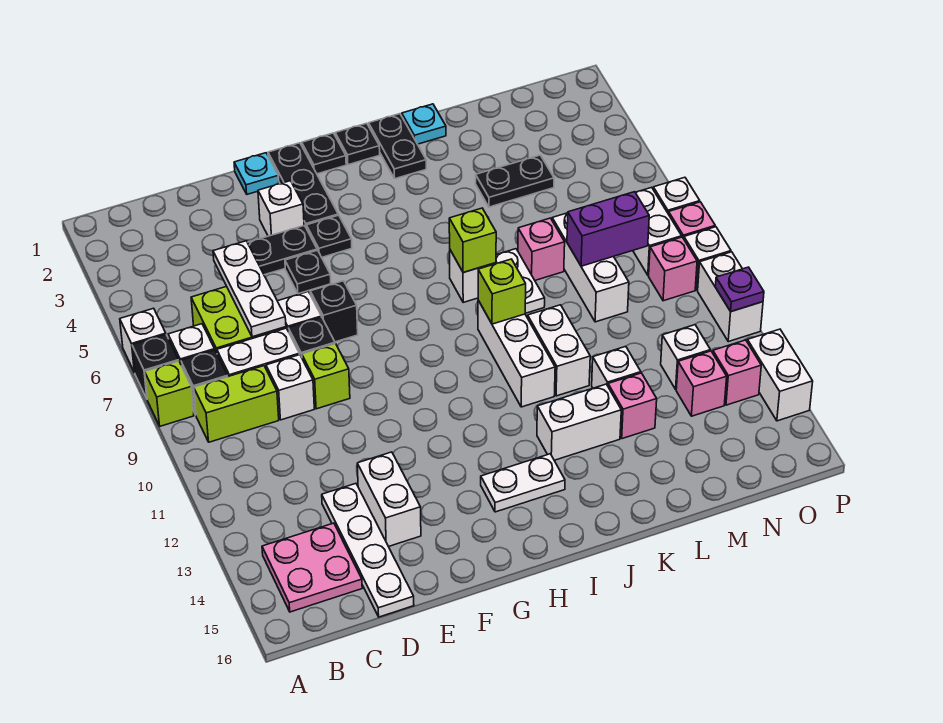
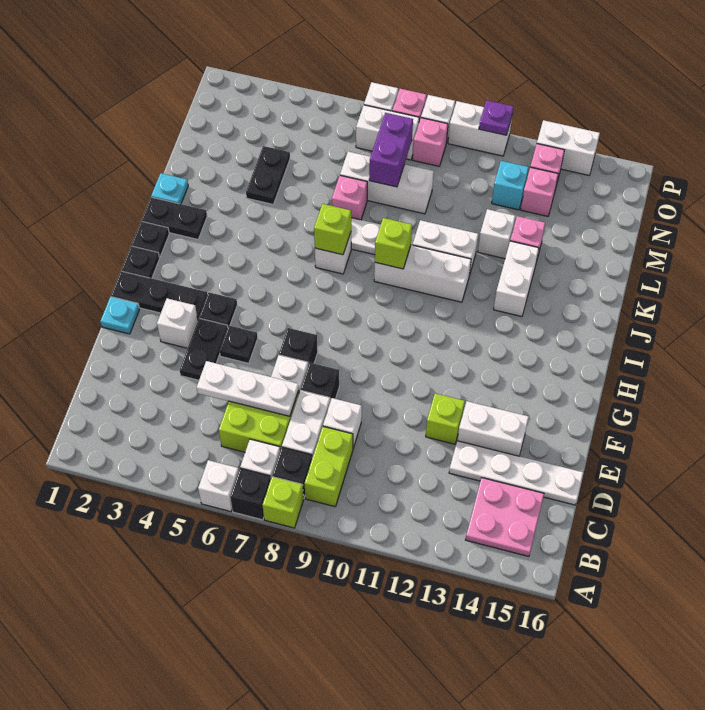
lime 1x1 brick [302,344,350,409] -> lime 1x1 brick moved to [426,393,465,444]
white 1x2 plate [481,454,565,512] -> none
white 1x1 brick [661,325,710,389] -> cyan 1x1 brick [492,161,529,210]

